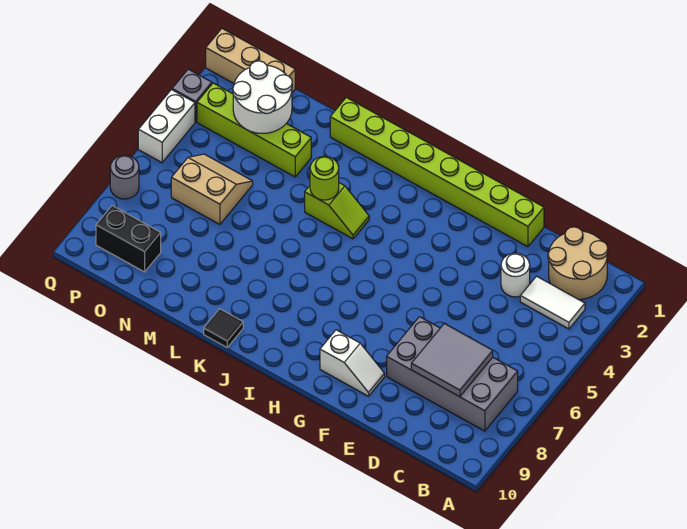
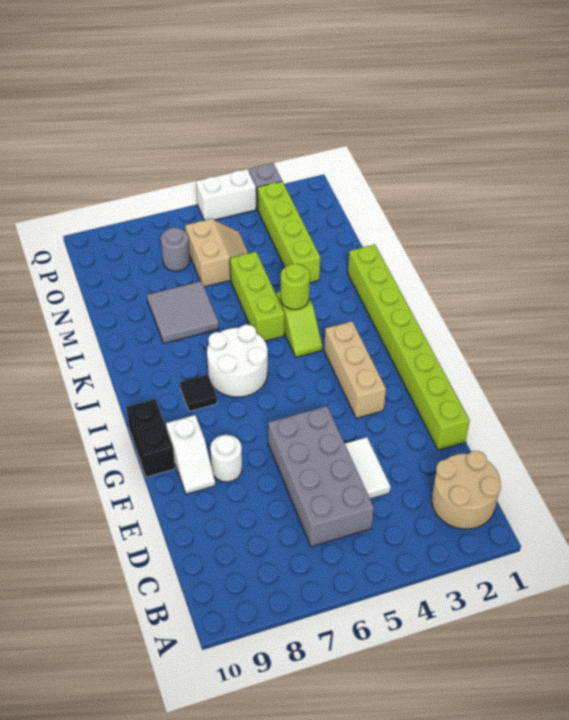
white 1x2 tile [520,276,585,329] -> white 1x2 tile moved to [345,437,391,499]
grey 2x4 brick [387,317,518,431] -> grey 2x4 brick moved to [268,406,374,547]
grey 2x2 tile [411,324,493,397] -> grey 2x2 tile moved to [147,281,219,343]
white 1x1 round brick [501,253,530,297] -> white 1x1 round brick moved to [210,435,242,482]
none -> lime 1x3 brick [230,252,285,341]
black 1x1 tile [204,309,243,347] -> black 1x1 tile moved to [180,375,217,411]
white 2x2 round brick [233,61,292,133] -> white 2x2 round brick moved to [207,325,268,397]
tan 1x3 brick [206,29,295,93] -> tan 1x3 brick moved to [324,321,386,418]
black 1x2 brick [96,206,161,272] -> black 1x2 brick moved to [126,399,175,477]
grey 1x1 round brick [110,155,139,199] -> grey 1x1 round brick moved to [161,228,190,271]

